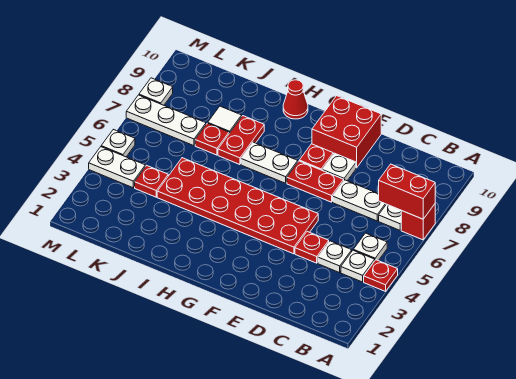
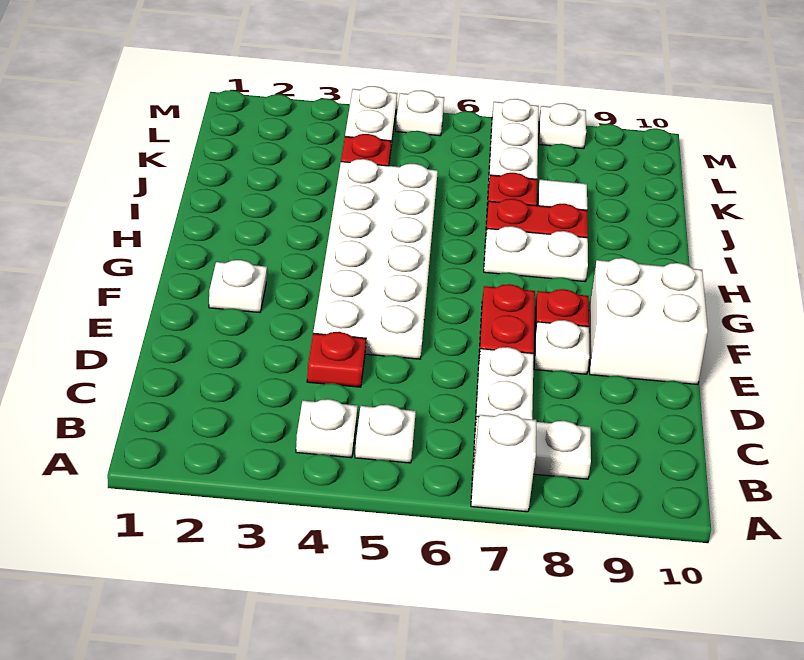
red 1x1 plate [364,260,398,291] -> none
red 1x1 brick [401,204,435,240] -> white 1x1 brick [471,413,536,512]
red 1x2 brick [379,164,435,219] -> none
white 1x1 plate [318,241,352,273] -> white 1x1 plate moved to [209,260,267,312]
red 2x6 plate [157,158,318,254] -> white 2x6 plate [313,159,438,359]
red 2x2 brick [312,96,381,168] -> white 2x2 brick [589,258,708,384]
white 1x2 plate [241,142,298,183] -> white 1x2 plate turned to [484,226,588,282]
red 1x1 cone [283,80,308,119] -> none

